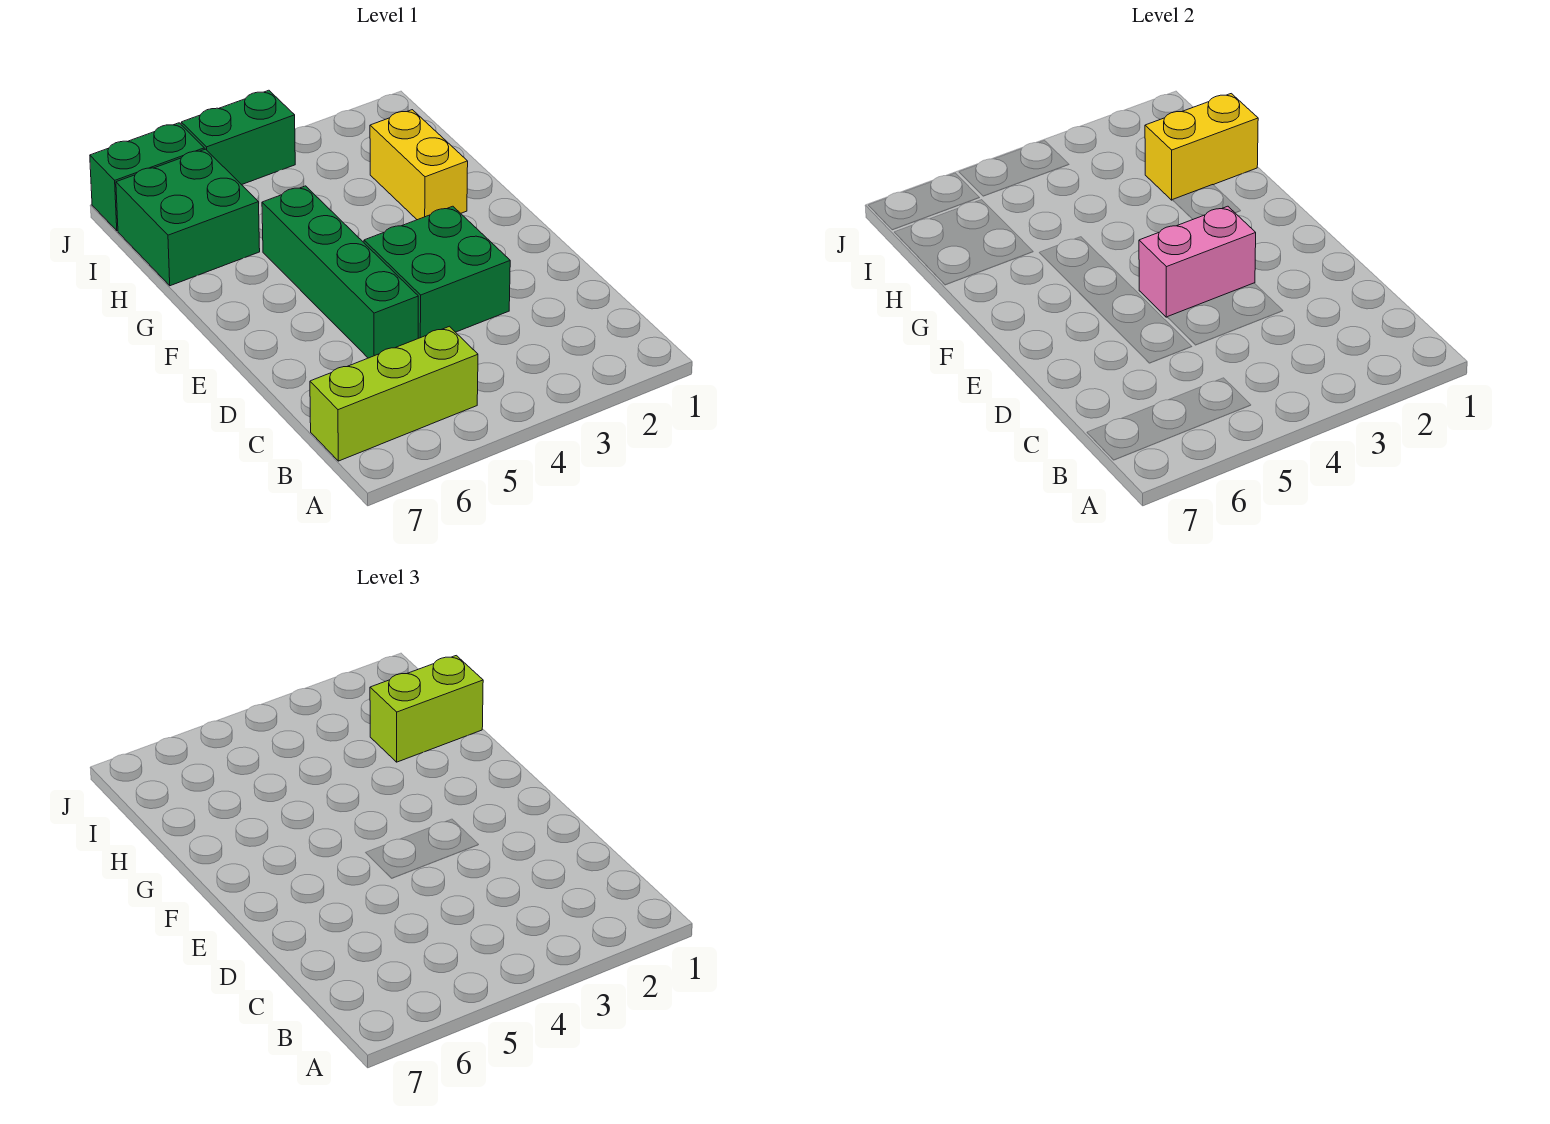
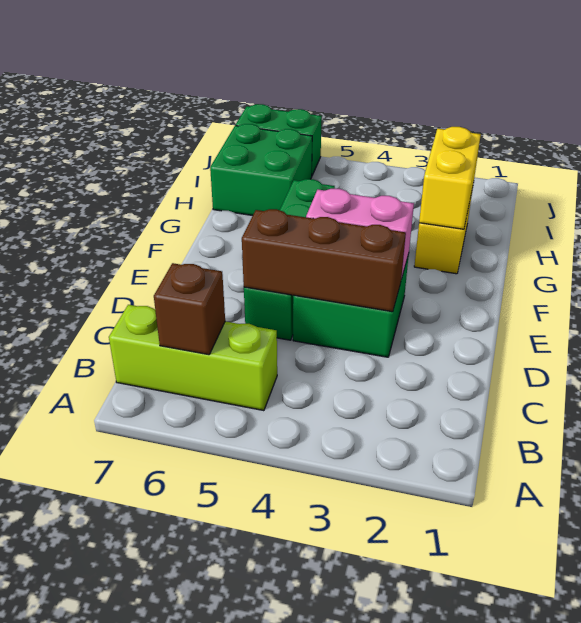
none -> brown 1x1 brick [154,263,225,355]
none -> brown 1x3 brick [242,209,406,312]
yellow 1x2 brick [1145,94,1258,200] -> yellow 1x2 brick turned to [419,127,481,229]
lime 1x2 brick [370,656,483,762] -> none
green 1x2 brick [181,90,295,185] -> none

